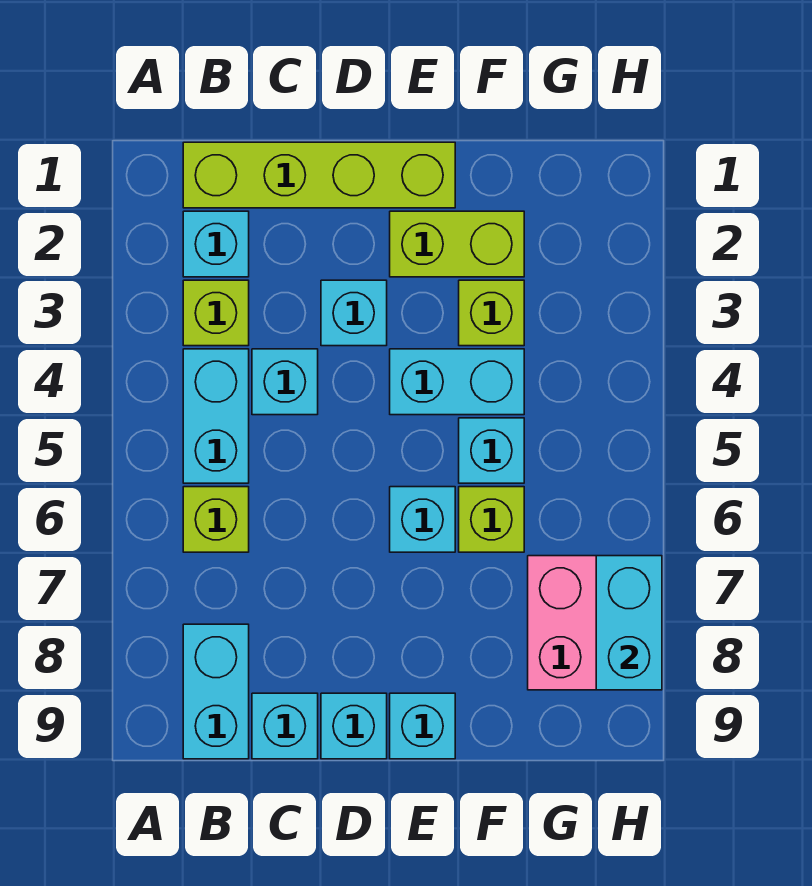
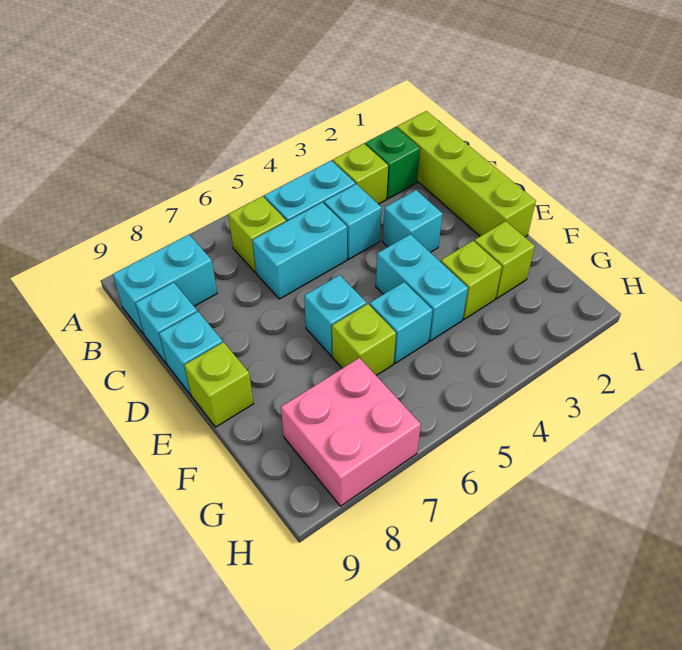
cyan 1x1 brick [183,211,249,277] -> green 1x1 brick [365,127,420,199]
lime 1x2 brick [390,211,524,277] -> lime 1x1 brick [474,221,535,299]
cyan 1x1 brick [390,693,455,759] -> lime 1x1 brick [184,342,254,427]
cyan 1x2 brick [596,556,662,690] -> cyan 1x2 brick moved to [252,202,347,299]

